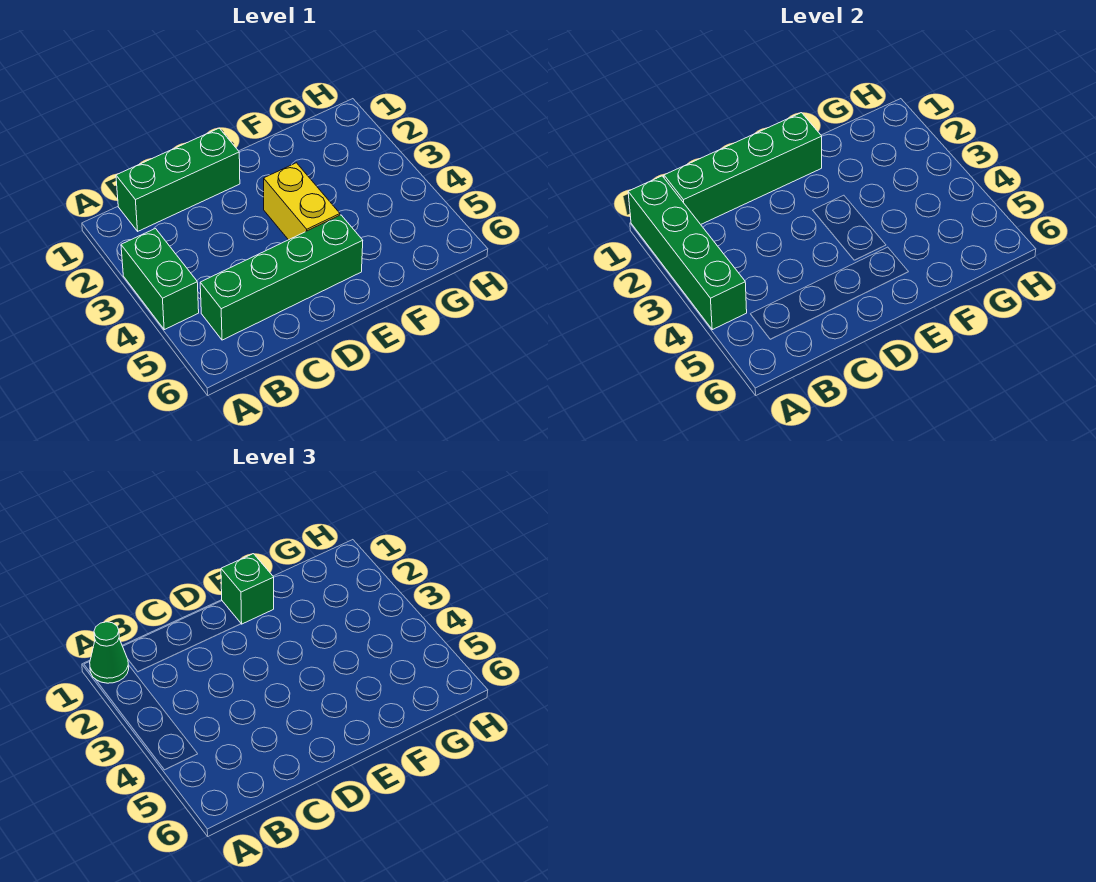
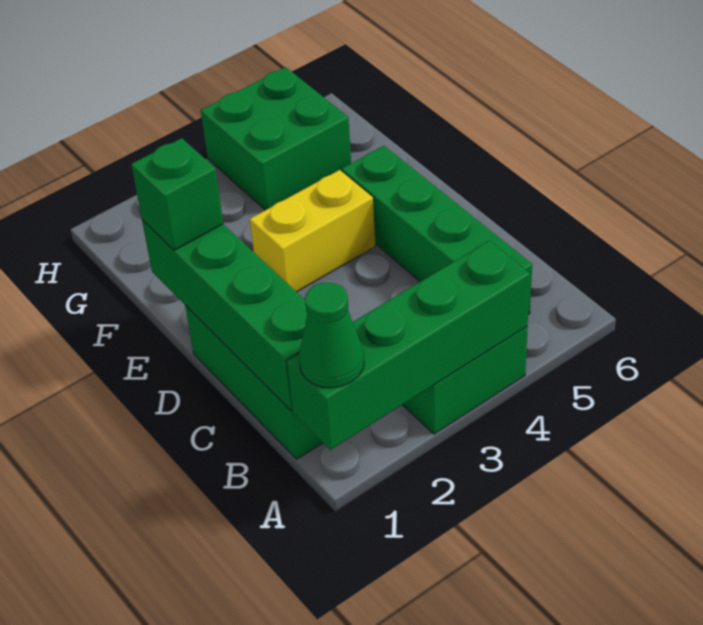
none -> green 2x2 brick [201,67,351,210]

